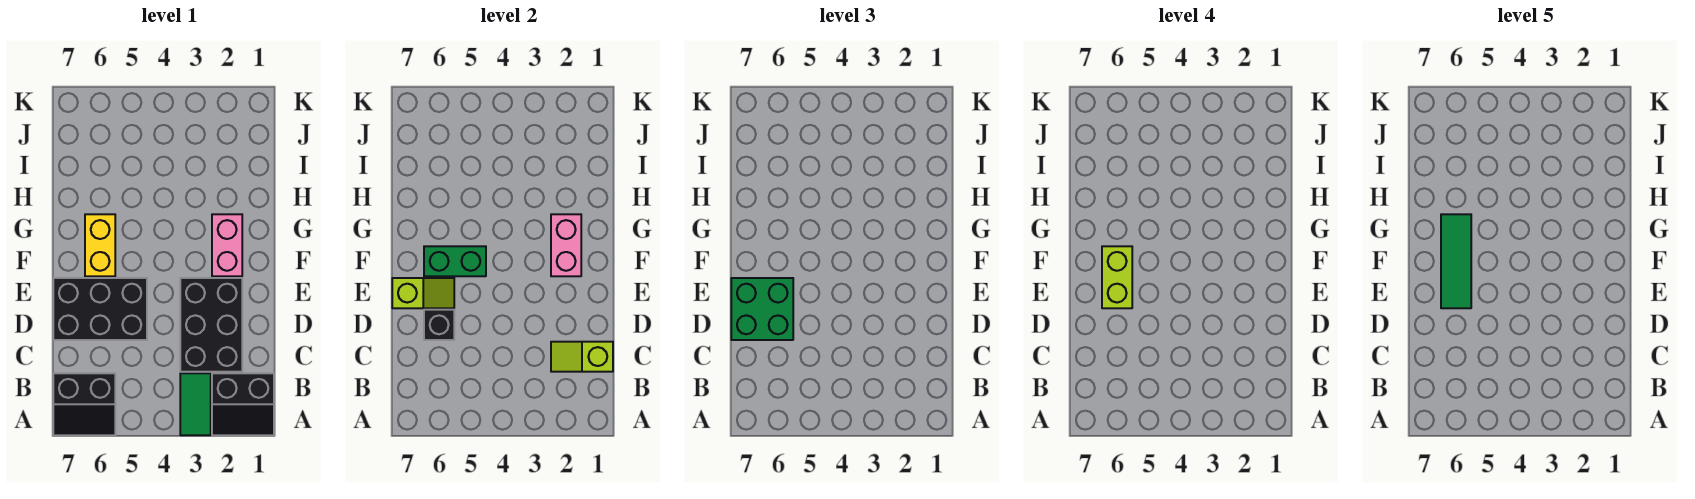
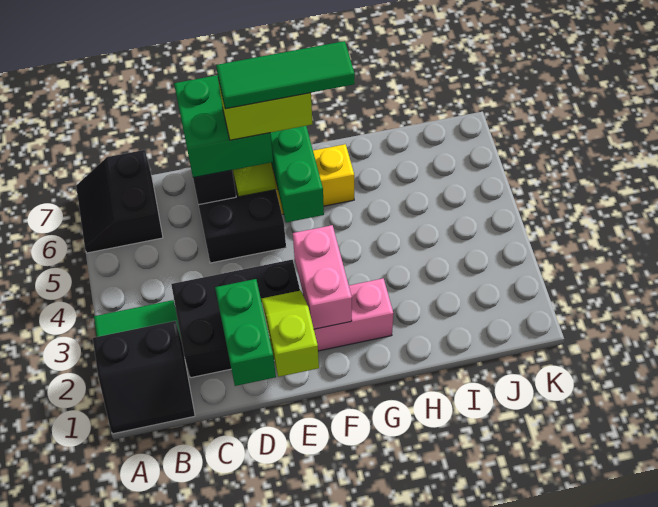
black 2x2 slope [212,373,274,435] -> black 2x2 slope turned to [93,321,195,434]
lime 1x2 slope [551,342,613,372] -> lime 1x2 slope moved to [261,291,319,377]
none -> green 1x2 brick [215,279,276,386]
pink 1x2 brick [551,214,581,276] -> pink 1x2 brick turned to [293,225,352,329]

